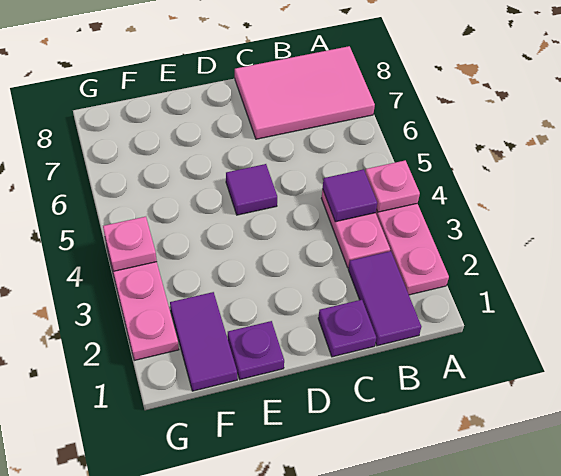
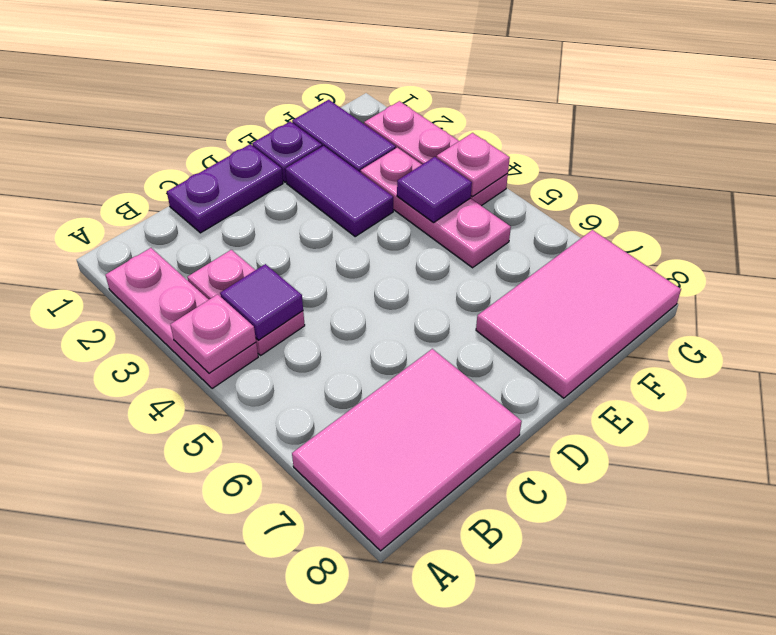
purple 1x2 tile [348,251,421,346] -> purple 1x2 tile moved to [285,146,393,236]
purple 1x1 plate [318,300,376,357] -> purple 1x2 plate [167,144,283,233]
purple 1x1 tile [226,164,277,215] -> purple 1x1 tile moved to [397,157,472,223]
none -> pink 2x3 tile [476,230,681,398]
none -> pink 1x3 plate [360,148,511,268]

